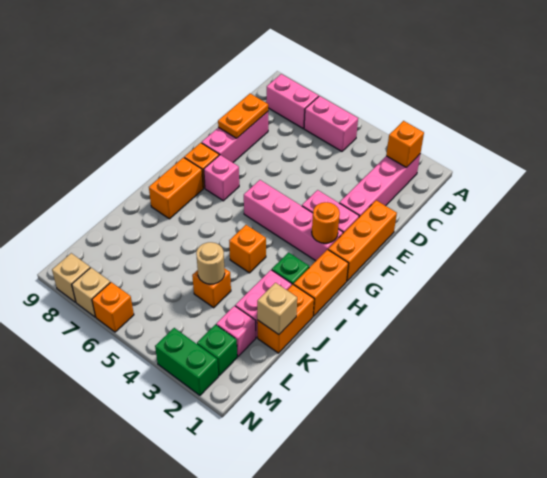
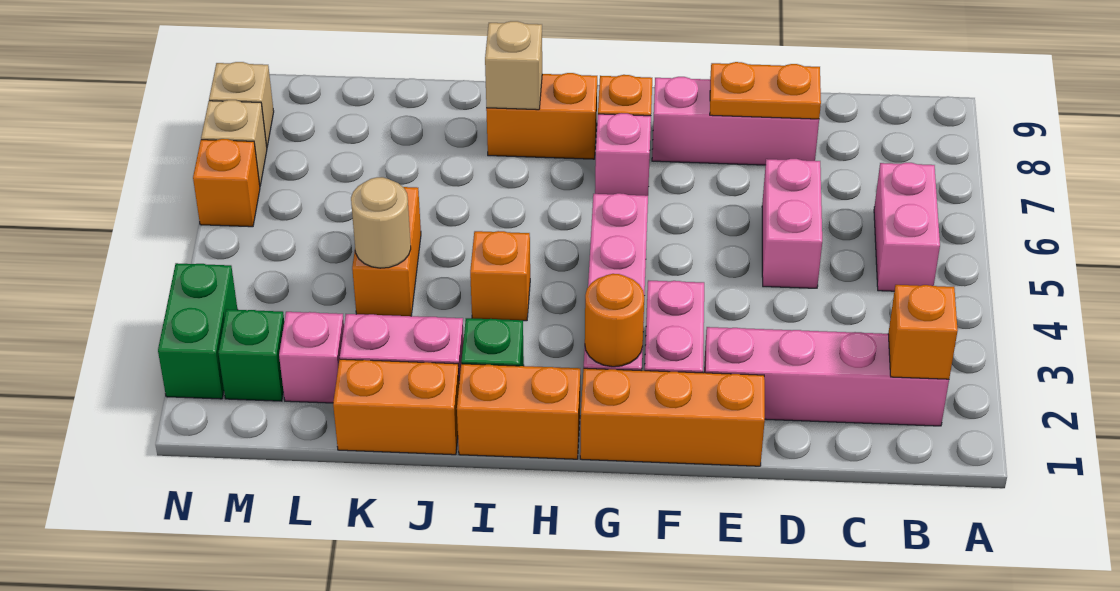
pink 1x2 brick [266,74,319,128] -> pink 1x2 brick moved to [762,159,822,288]
tan 1x1 brick [257,283,297,335] -> tan 1x1 brick moved to [485,21,542,110]
orange 1x1 brick [192,268,231,308] -> orange 1x2 brick [352,187,421,316]

